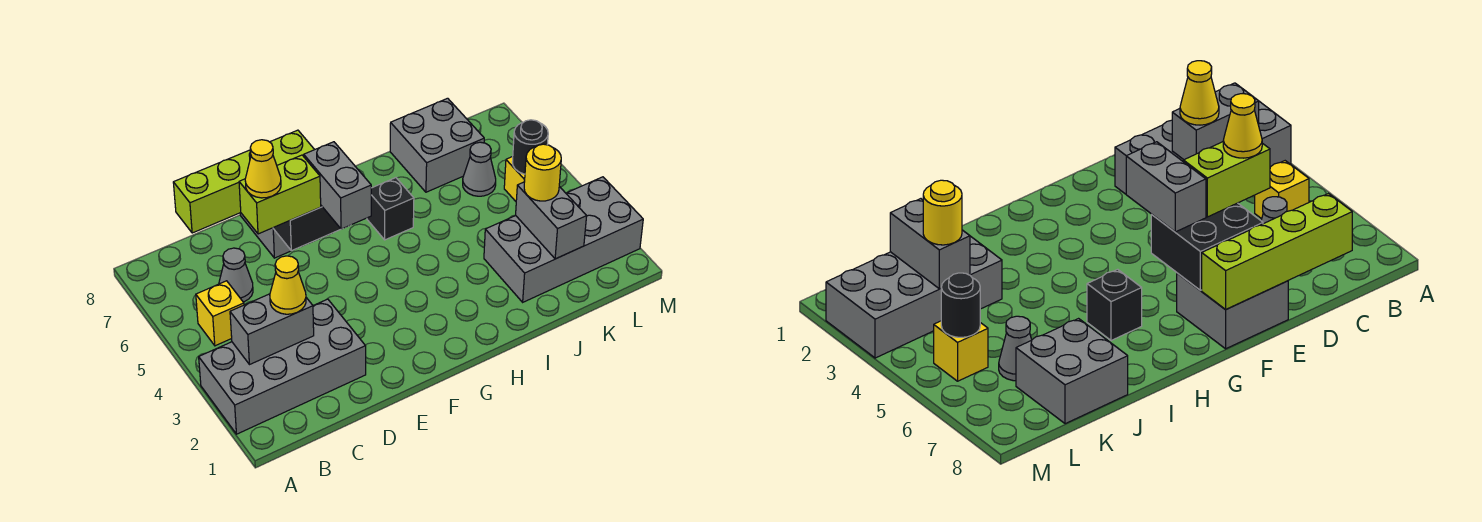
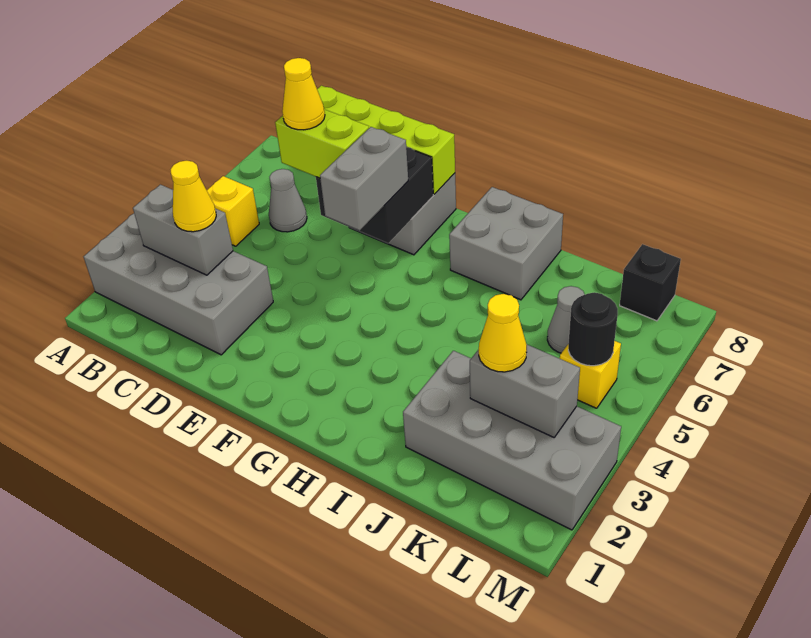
black 1x1 brick [367,178,414,240] -> black 1x1 brick moved to [620,244,681,321]
grey 2x2 brick [390,98,484,192] -> grey 2x2 brick moved to [449,187,563,300]
grey 1x2 brick [516,182,587,259] -> grey 1x2 brick turned to [470,345,580,437]
yellow 1x1 round brick [524,144,561,201] -> yellow 1x1 cone [479,294,527,372]

